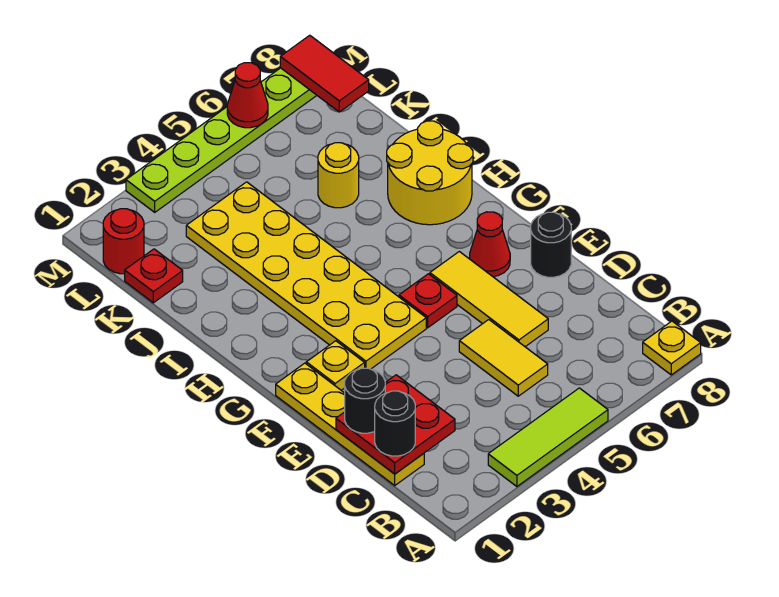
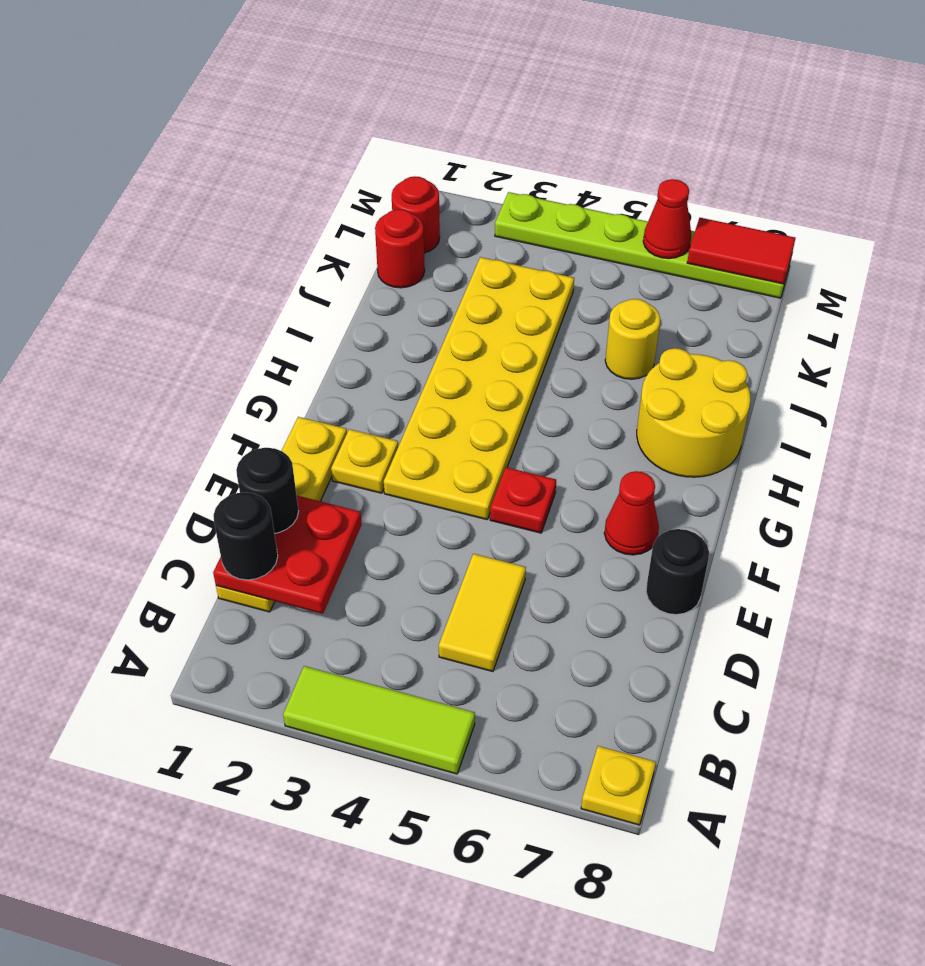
yellow 1x3 tile [430,251,548,347] -> none
red 1x1 plate [125,249,183,303] -> red 1x1 round brick [375,209,425,288]
red 1x2 tile [280,35,369,112] -> red 1x2 tile turned to [687,218,795,284]

